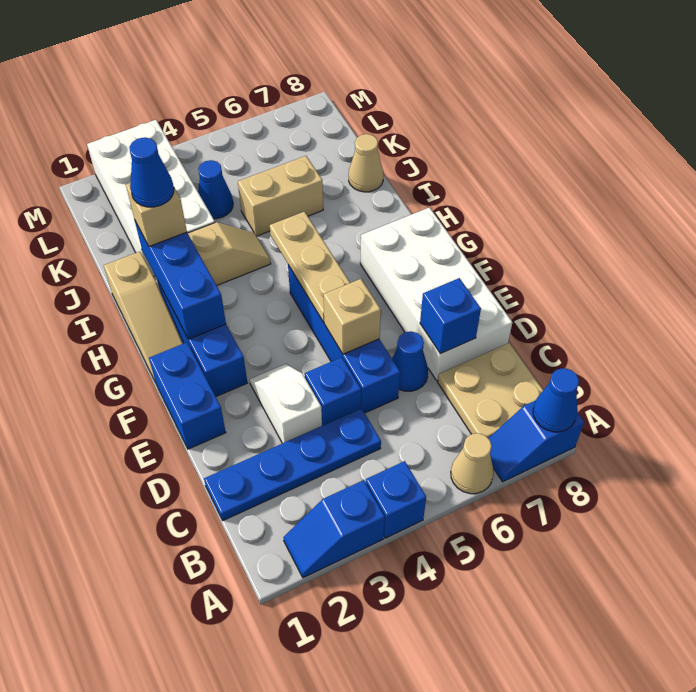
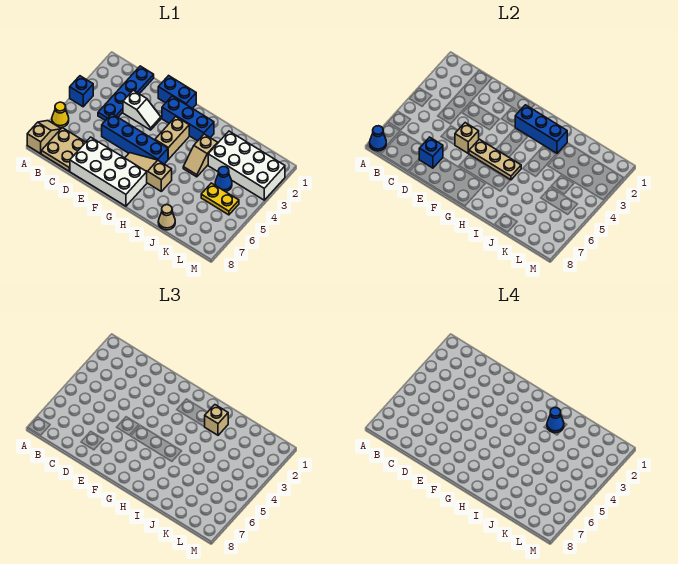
blue 1x2 slope [283,480,385,578] -> none
tan 1x1 cone [451,433,494,494] -> yellow 1x1 cone [52,102,69,128]
blue 1x2 slope [488,401,584,482] -> tan 1x2 slope [27,121,61,154]
blue 1x1 brick [305,357,361,426] -> none
blue 1x1 cone [392,331,428,391] -> none
tan 1x3 slope [104,252,183,383] -> tan 1x3 slope moved to [125,153,172,191]
tan 1x2 brick [238,156,323,236] -> tan 1x2 brick moved to [155,117,189,159]
none -> yellow 1x2 plate [201,183,239,215]

